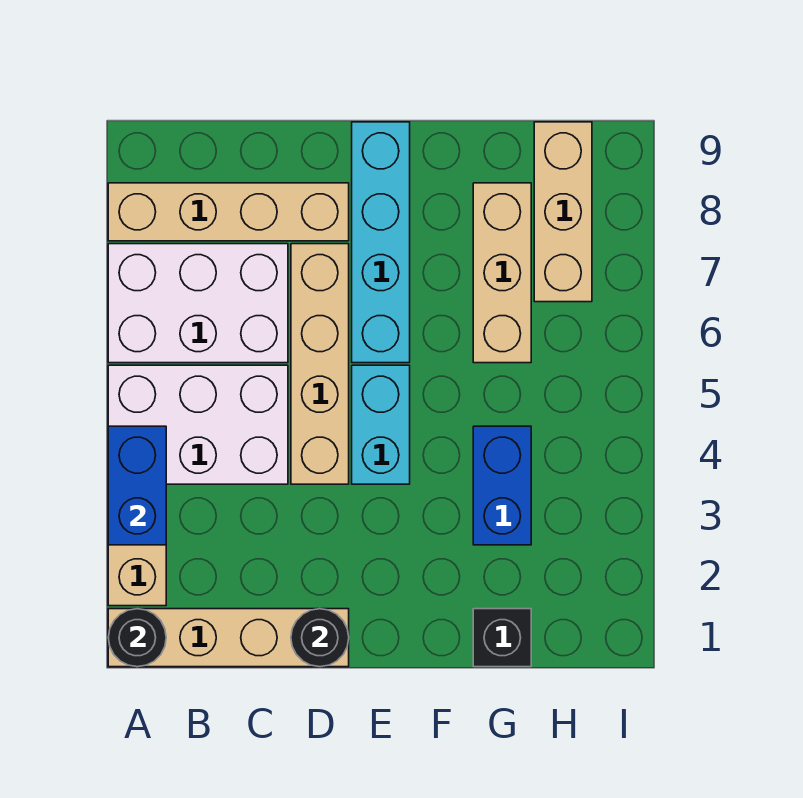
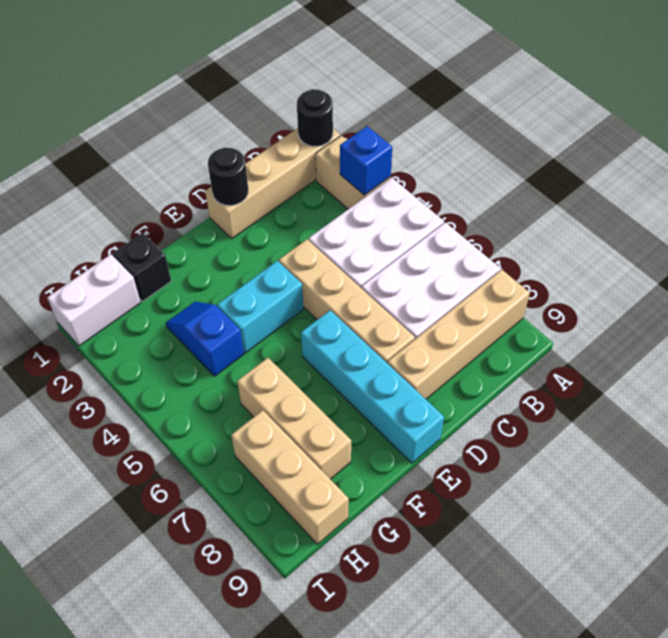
blue 1x2 brick [108,426,166,545] -> blue 1x1 brick [340,126,392,195]
cyan 1x2 brick [352,365,410,484] -> cyan 1x2 brick turned to [217,261,304,353]
blue 1x2 brick [473,426,531,545] -> blue 1x2 slope [166,302,244,376]
none -> white 1x2 brick [47,255,141,346]

